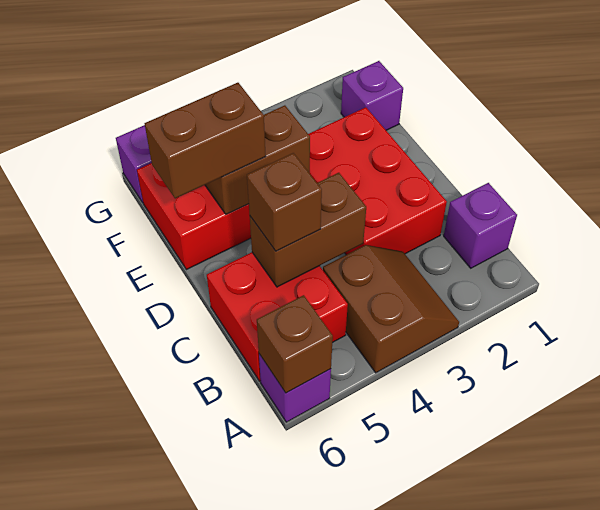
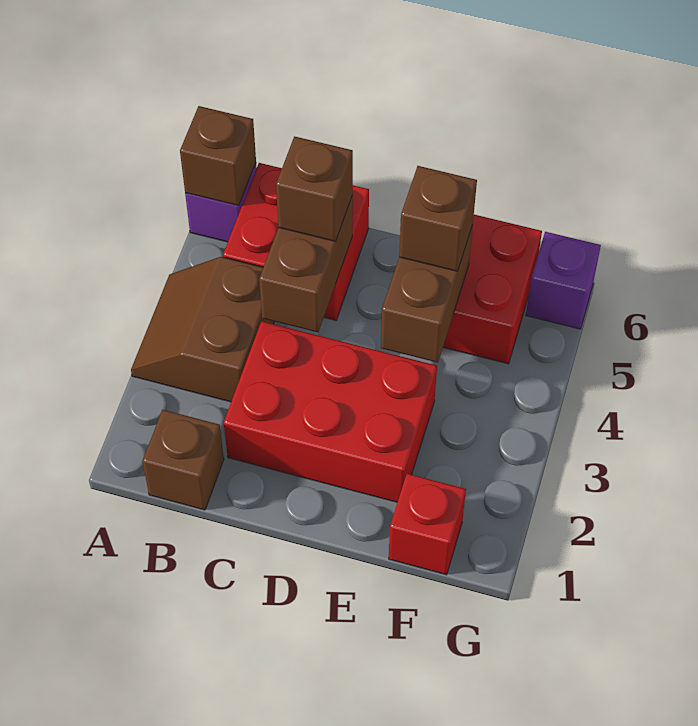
brown 2x2 slope [323,245,459,373] -> brown 2x2 slope turned to [131,257,274,402]
purple 1x1 brick [444,183,517,268] -> brown 1x1 brick [142,410,224,510]
brown 1x2 brick [144,83,266,198] -> brown 1x1 brick [399,166,477,271]
purple 1x1 brick [341,61,403,130] -> red 1x1 brick [389,474,466,575]

